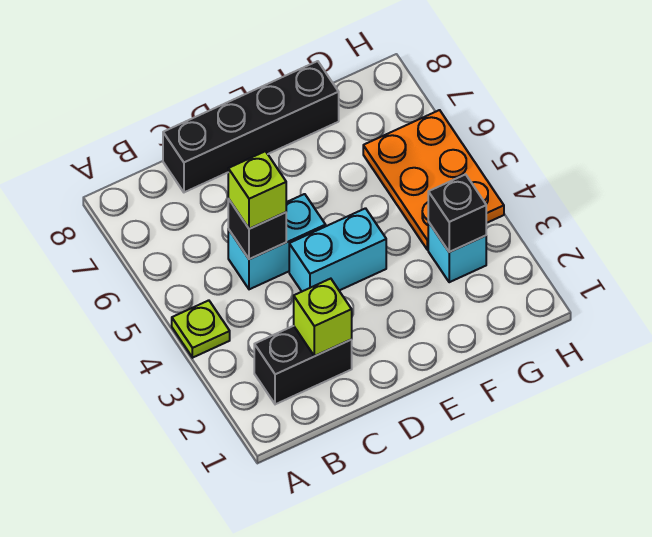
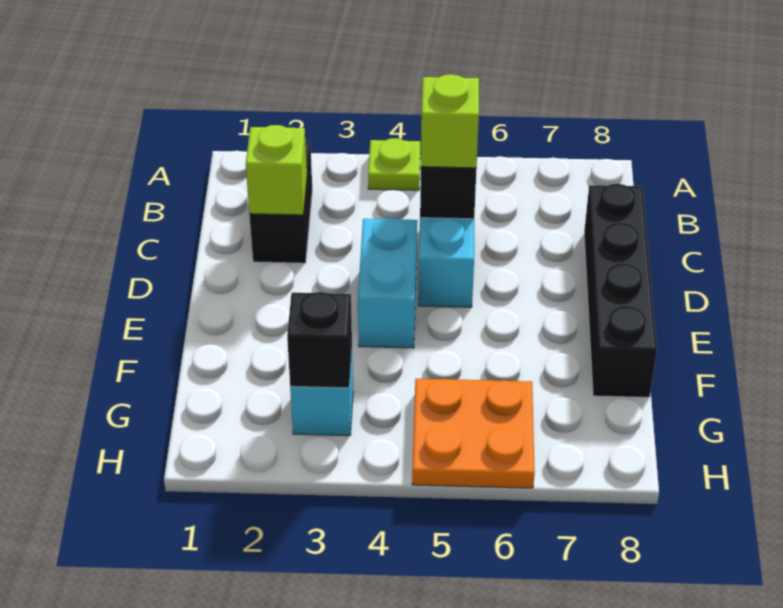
orange 2x3 plate [363,110,504,250] -> orange 2x2 plate [412,379,535,488]

